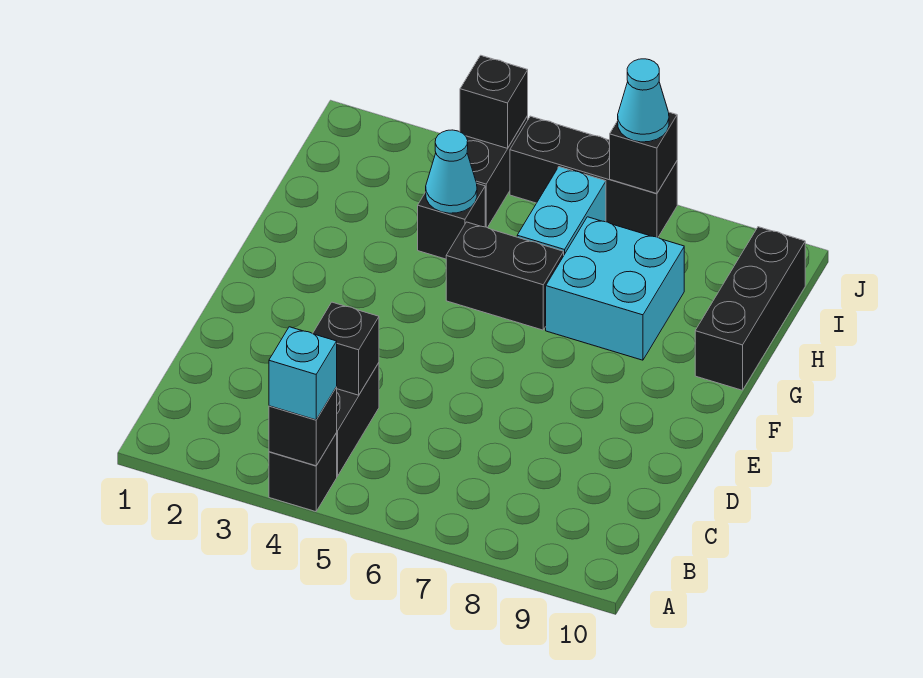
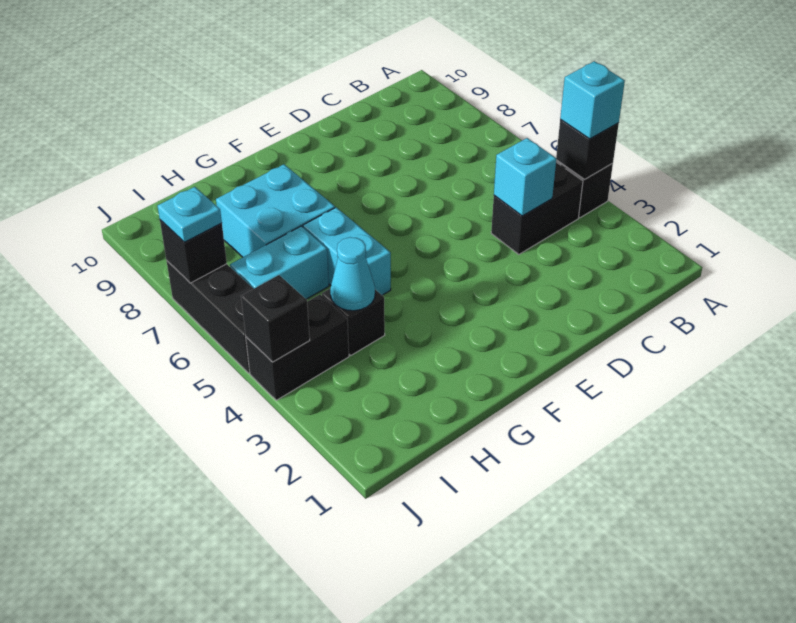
black 1x1 brick [313,302,379,395] -> cyan 1x1 brick [494,138,556,216]
black 1x2 brick [446,222,564,330] -> cyan 1x2 brick [303,208,391,295]
black 1x3 brick [695,227,805,390] -> none
cyan 1x1 cone [618,59,669,142] -> cyan 1x1 plate [158,187,222,242]

